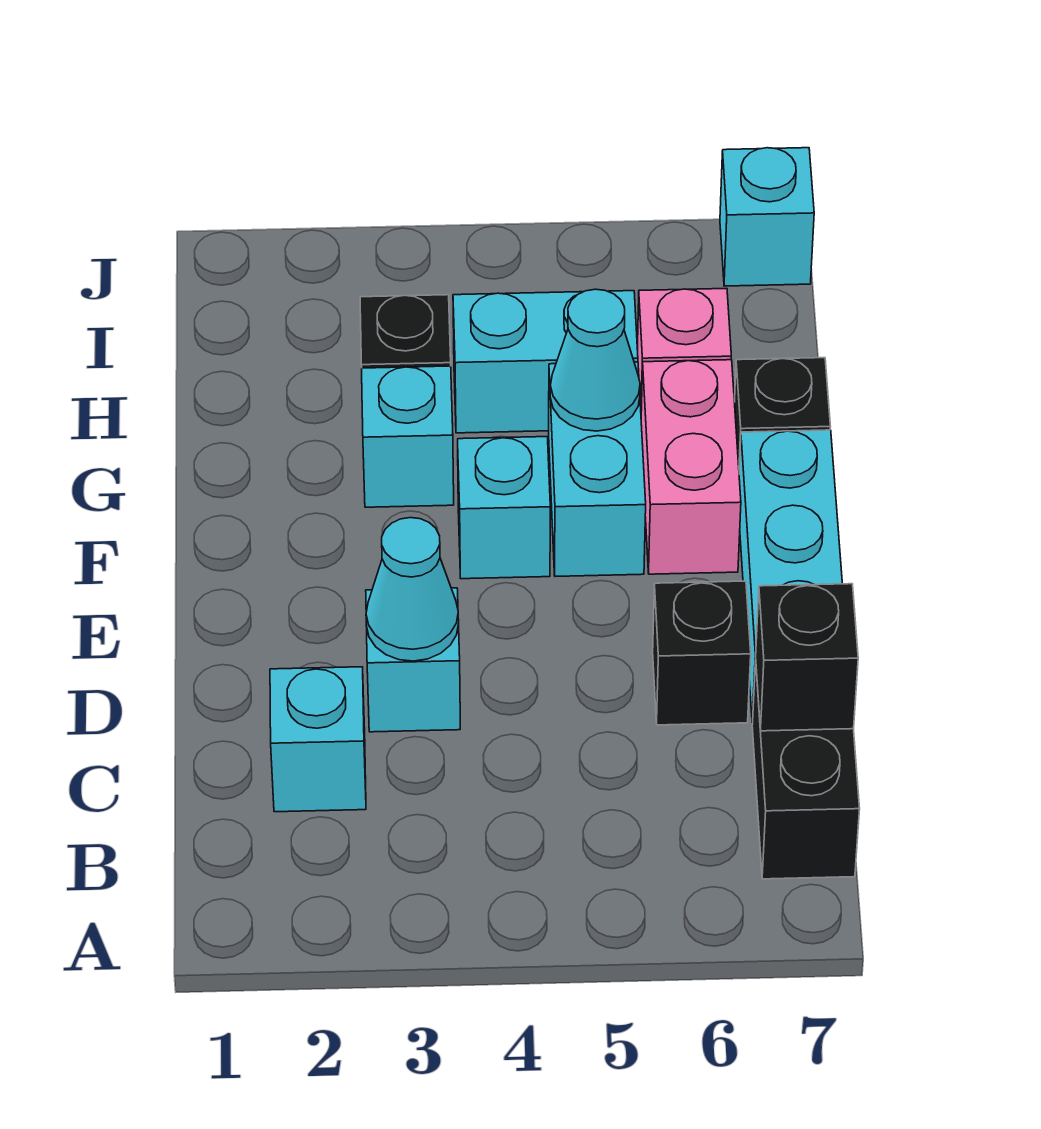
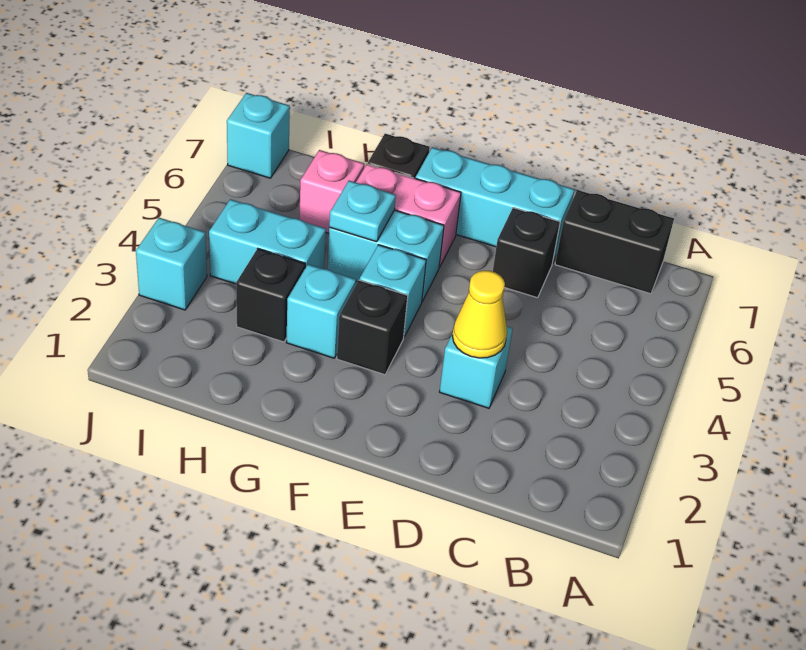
cyan 1x1 brick [270,667,366,812] -> cyan 1x1 brick moved to [136,218,207,310]
black 1x1 brick [755,584,858,731] -> black 1x1 brick moved to [337,280,408,375]
cyan 1x1 cone [366,518,459,661] -> yellow 1x1 cone [452,271,507,358]
cyan 1x1 cone [550,289,640,431] -> cyan 1x1 plate [329,181,396,242]
cyan 1x2 brick [453,291,638,433] -> cyan 1x2 brick turned to [209,199,326,284]

